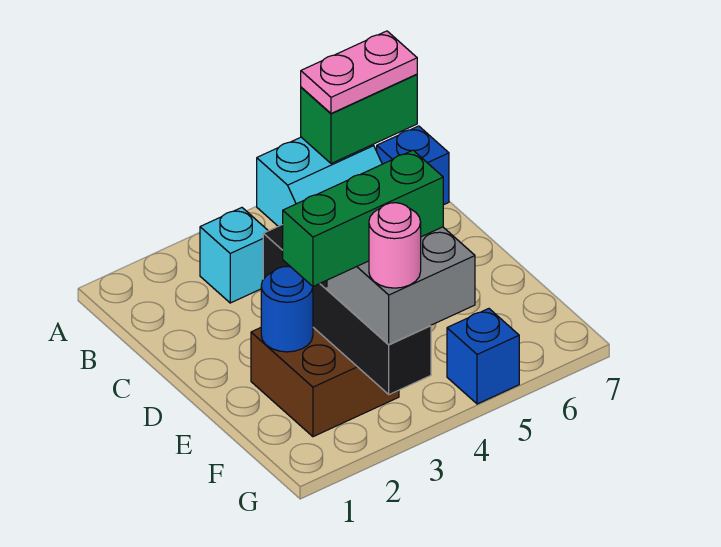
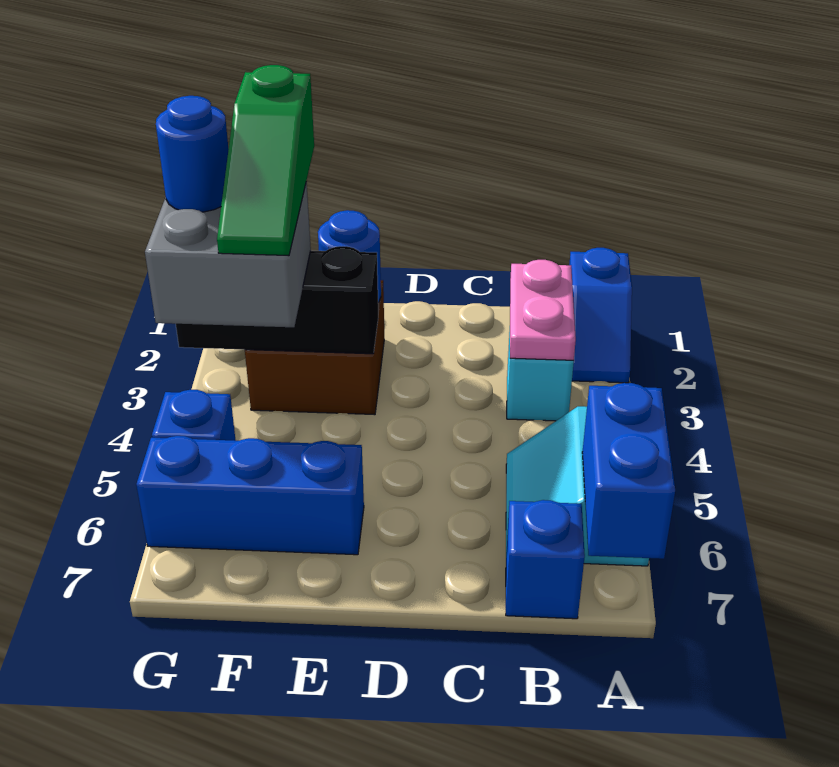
none -> blue 1x2 slope [569,248,632,383]
green 1x2 brick [301,74,417,164] -> blue 1x2 brick [582,383,675,559]
pink 1x2 plate [301,31,417,113] -> pink 1x2 plate moved to [510,260,576,360]
black 1x4 brick [263,225,431,394] -> black 1x3 brick [176,246,378,354]
none -> blue 1x3 brick [136,436,364,555]
green 1x3 brick [283,150,443,286] -> green 1x3 slope [217,65,314,256]
pink 1x1 round brick [369,203,421,288] -> blue 1x1 round brick [156,96,229,212]

